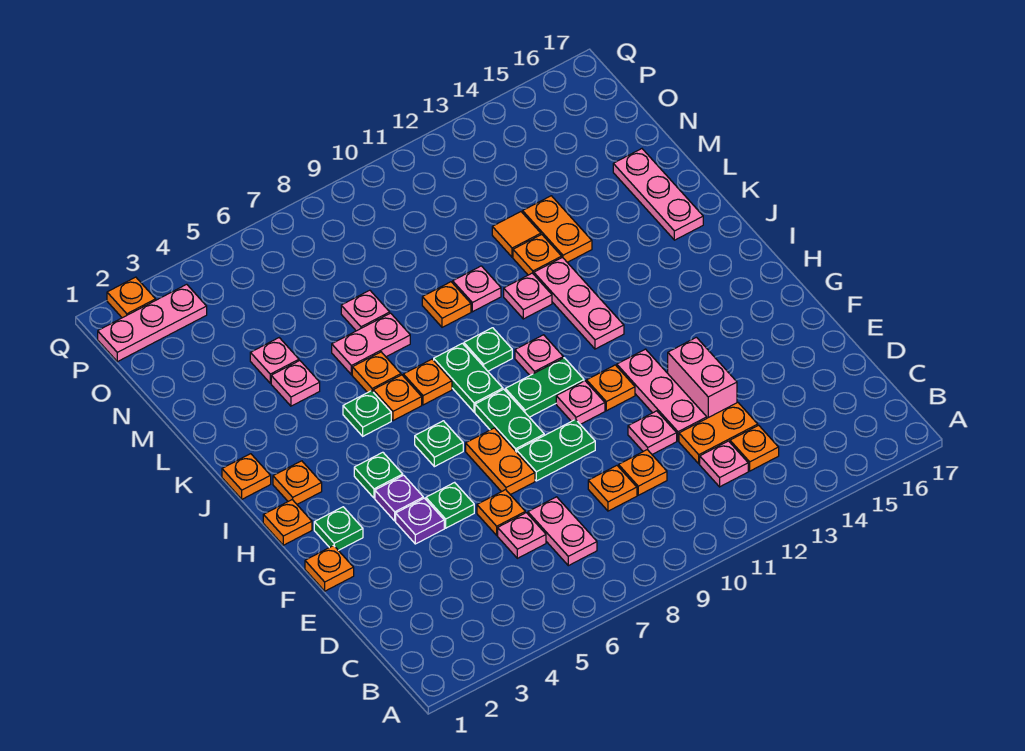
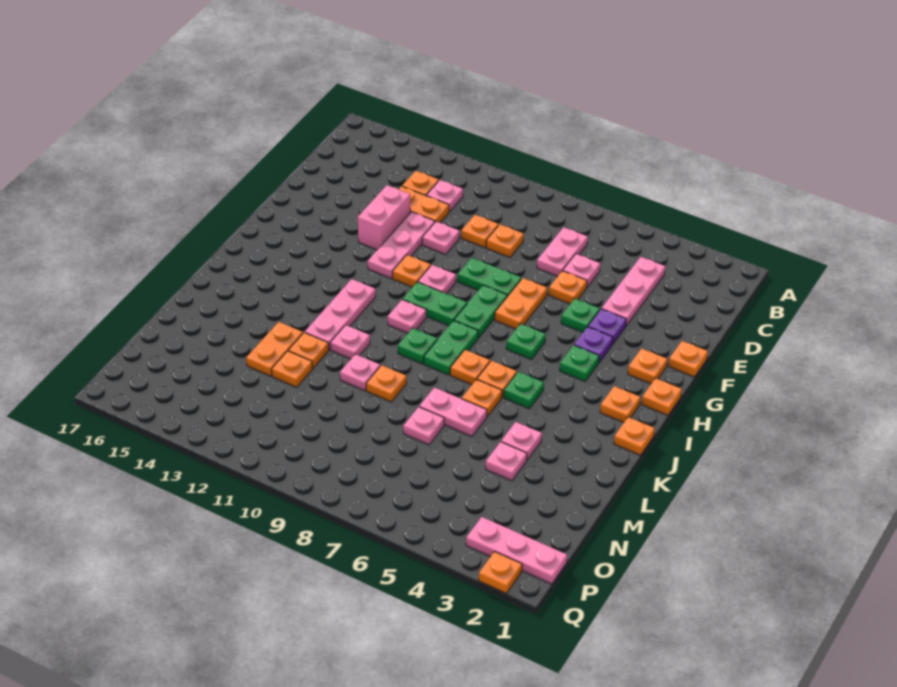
green 1x1 plate [314,507,363,551] -> orange 1x1 plate [628,348,667,384]
pink 1x3 plate [613,149,703,240] -> pink 1x3 plate moved to [602,257,665,326]
orange 1x1 tile [492,212,541,257] -> orange 1x1 plate [272,351,312,387]

